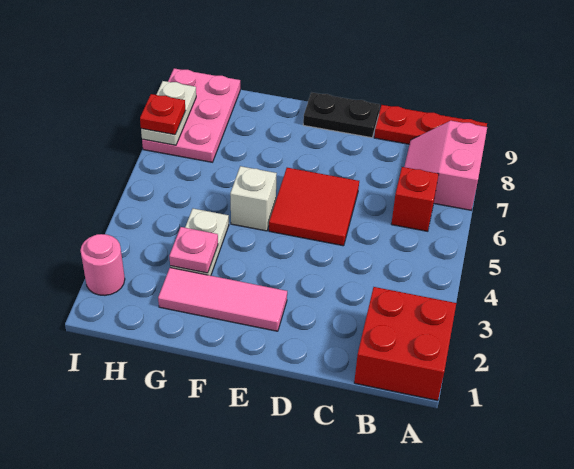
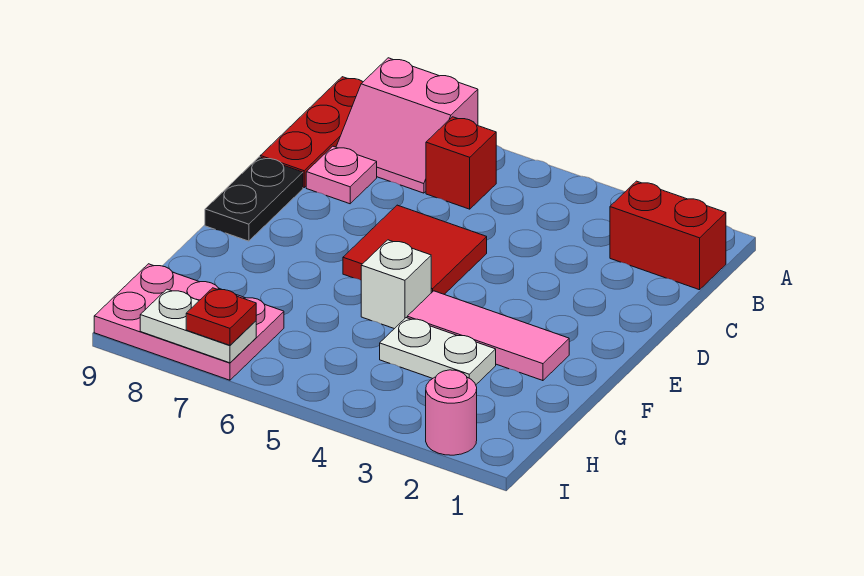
red 2x2 brick [354,287,456,401] -> red 1x2 brick [610,181,726,290]
pink 1x3 tile [158,268,287,331] -> pink 1x3 tile turned to [407,291,569,381]
pink 1x1 plate [169,227,218,273] -> pink 1x1 plate moved to [306,146,377,204]

